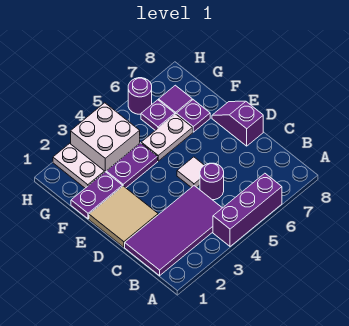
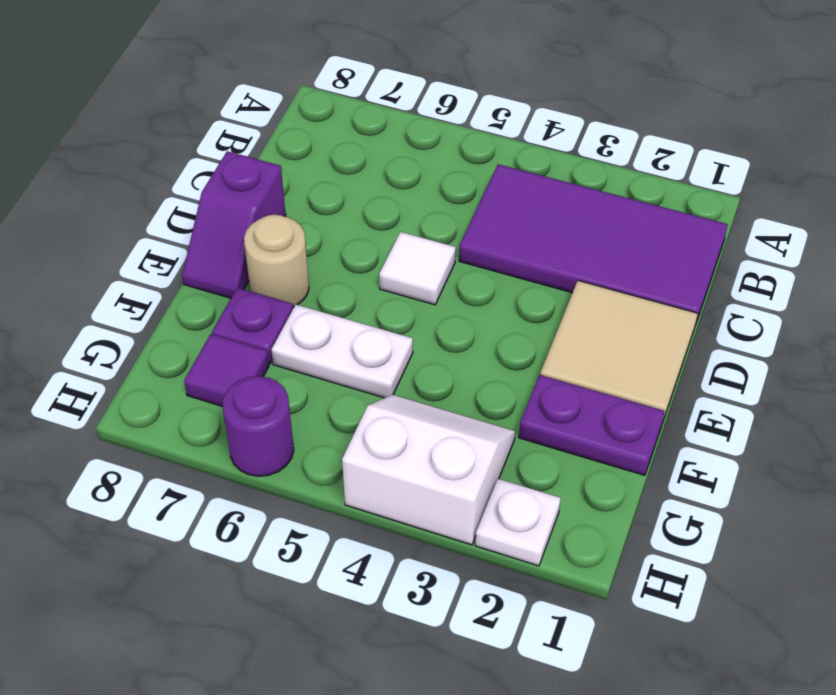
purple 1x3 brick [213,173,282,246] -> none
purple 1x1 round brick [200,163,224,200] -> none
none -> tan 1x1 round brick [244,215,309,307]
purple 1x2 plate [106,143,158,188] -> none
white 1x2 plate [53,143,105,188] -> white 1x1 plate [475,479,561,566]
white 2x2 brick [71,103,140,172] -> white 2x2 slope [342,395,515,545]
purple 1x1 plate [141,100,175,130] -> none

